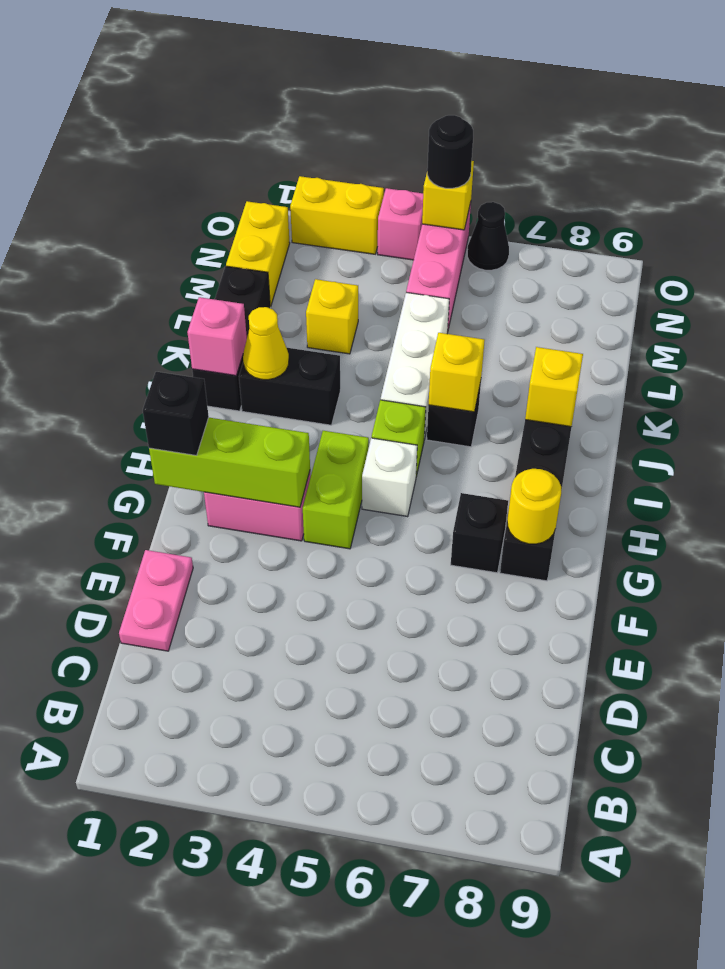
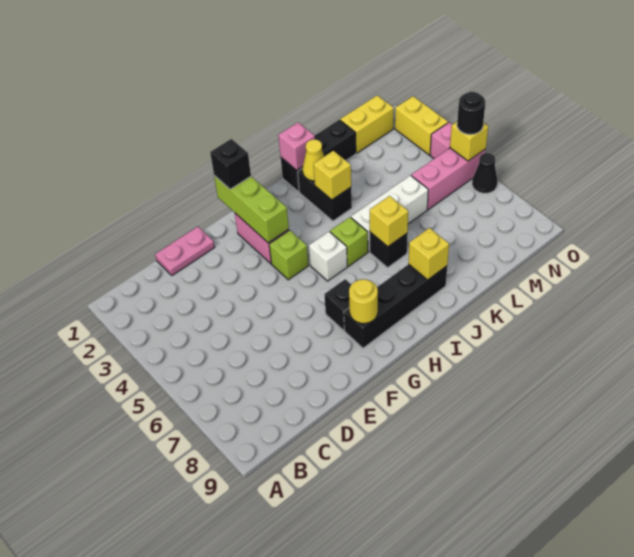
lime 1x2 brick [303,431,369,549] -> lime 1x1 brick [269,230,308,280]
yellow 1x1 brick [306,279,358,354] -> yellow 1x1 brick moved to [314,151,351,200]

